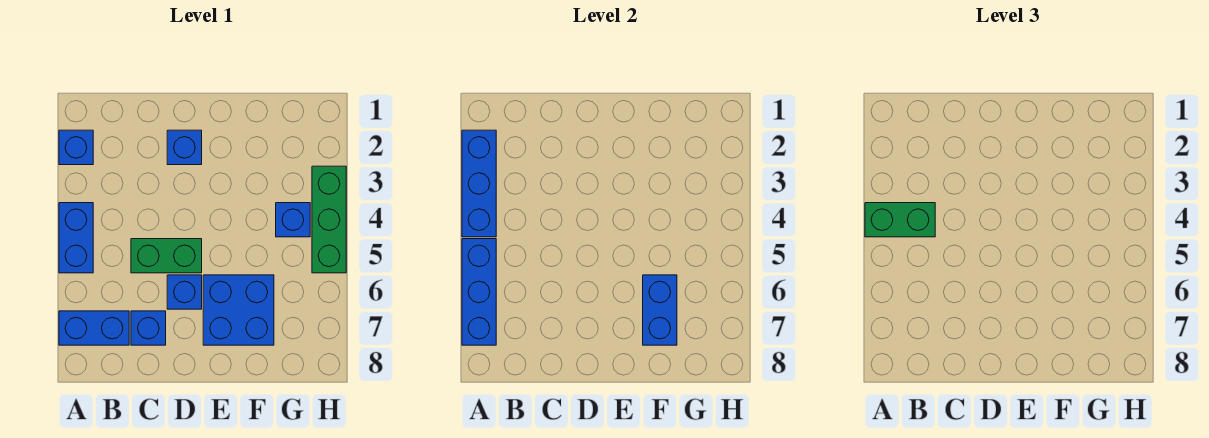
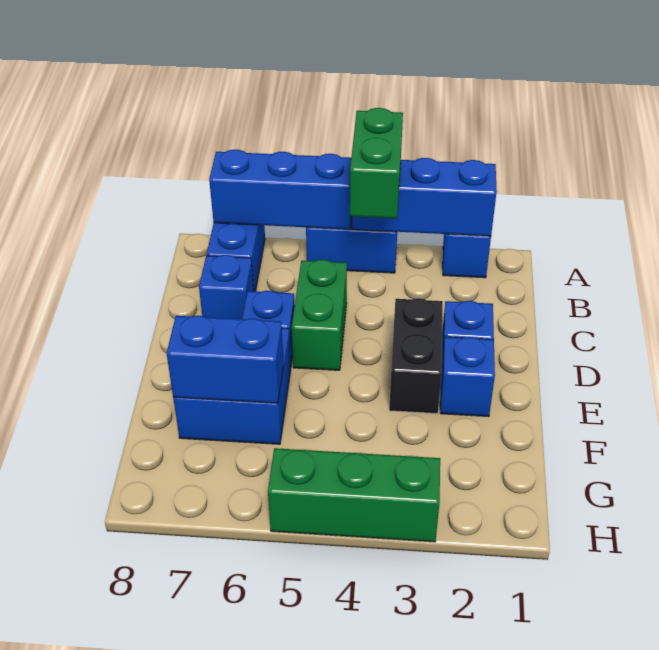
none -> black 1x2 brick [389,298,443,414]
blue 1x1 brick [276,203,310,237] -> blue 1x1 brick moved to [440,337,495,417]

